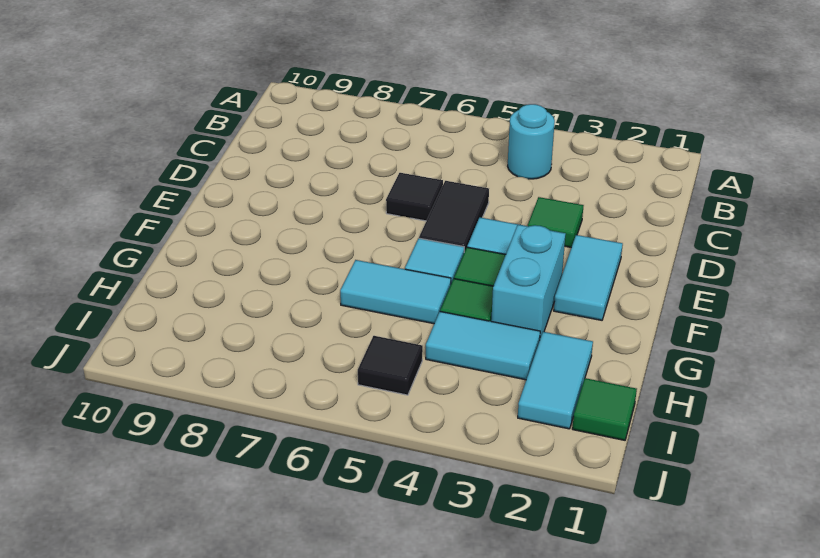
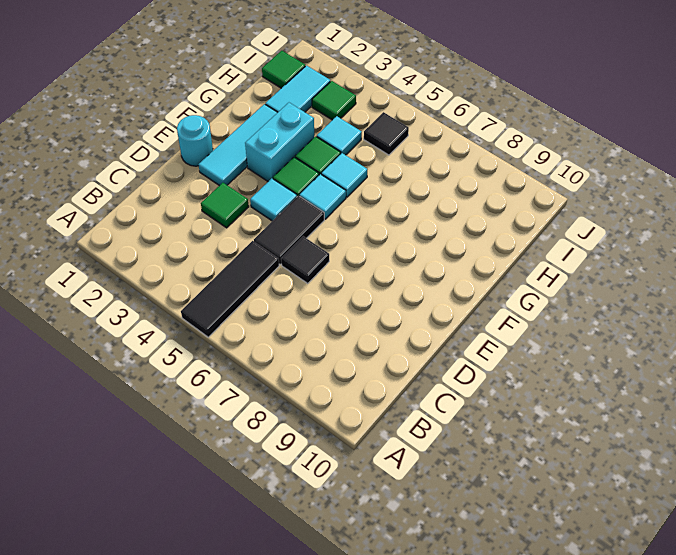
none -> black 1x3 tile [181,241,279,337]
cyan 1x1 round brick [508,104,555,179] -> cyan 1x1 round brick moved to [177,115,213,166]
cyan 1x2 tile [554,235,623,320] -> cyan 1x3 tile [198,104,278,186]
cyan 1x2 tile [340,260,451,324] -> cyan 1x1 tile [321,153,368,197]
cyan 1x2 tile [426,312,540,380] -> cyan 1x1 tile [317,116,362,155]
none -> green 1x1 tile [312,81,356,120]

